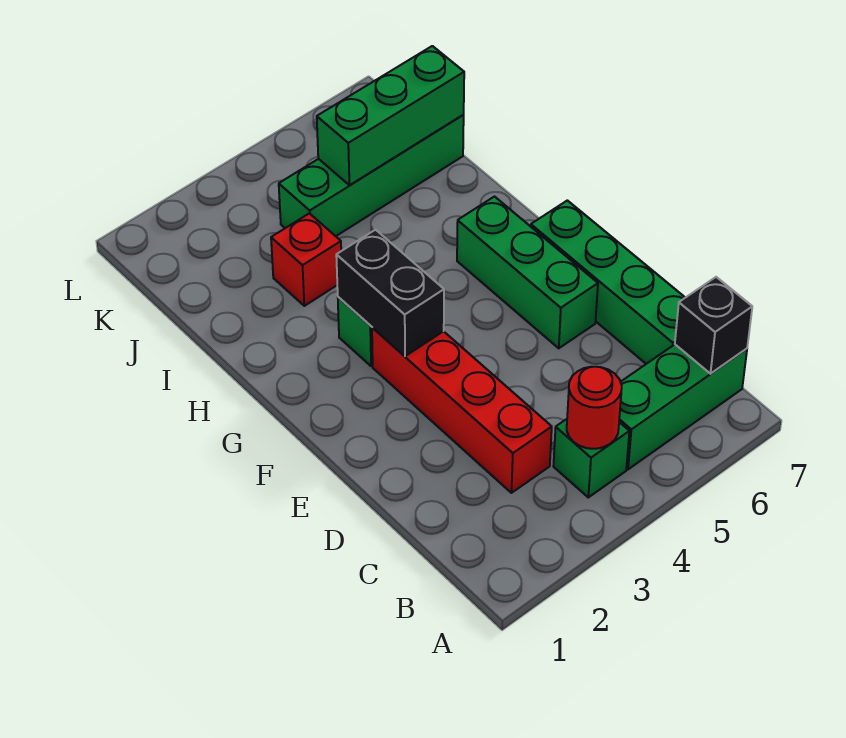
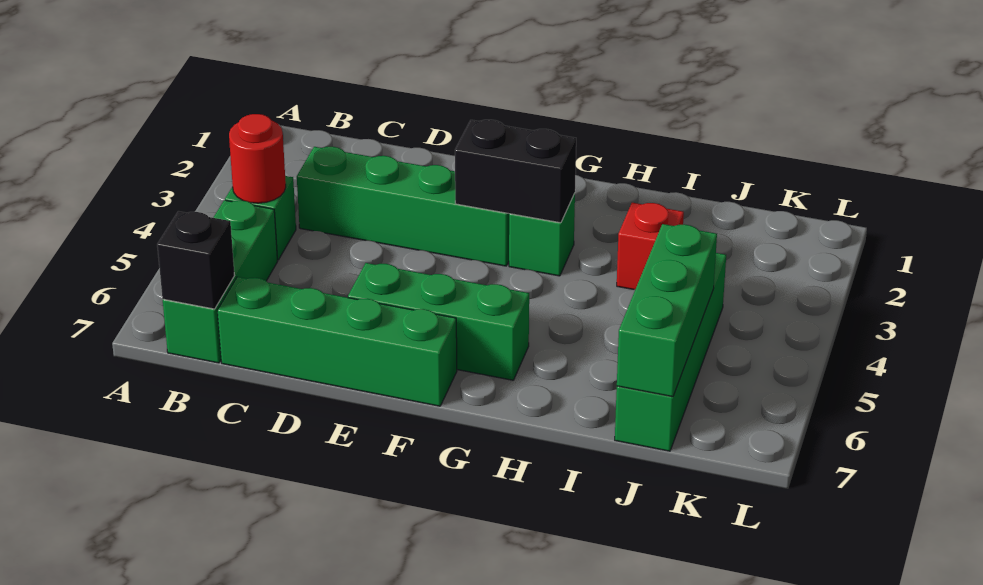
red 1x4 brick [372,327,552,493] -> green 1x4 brick [297,147,509,266]

